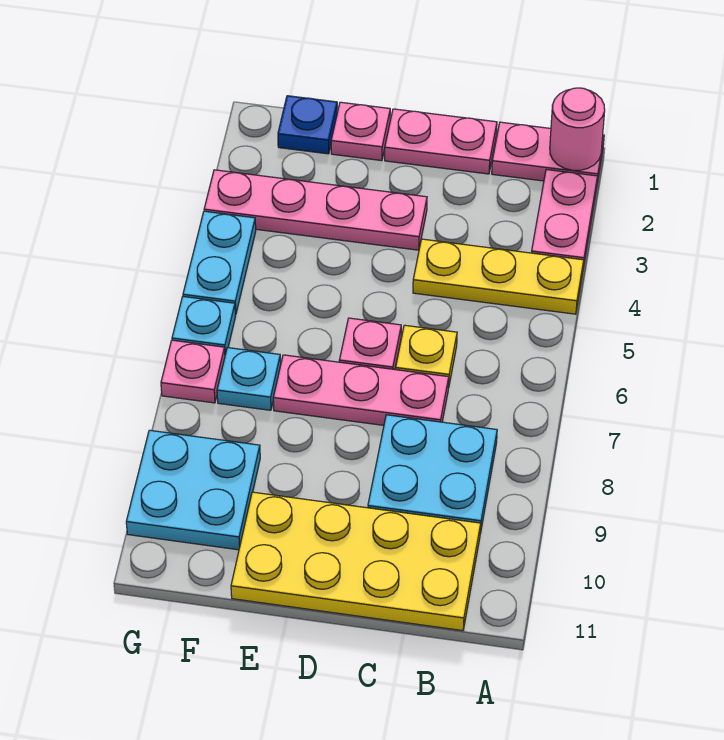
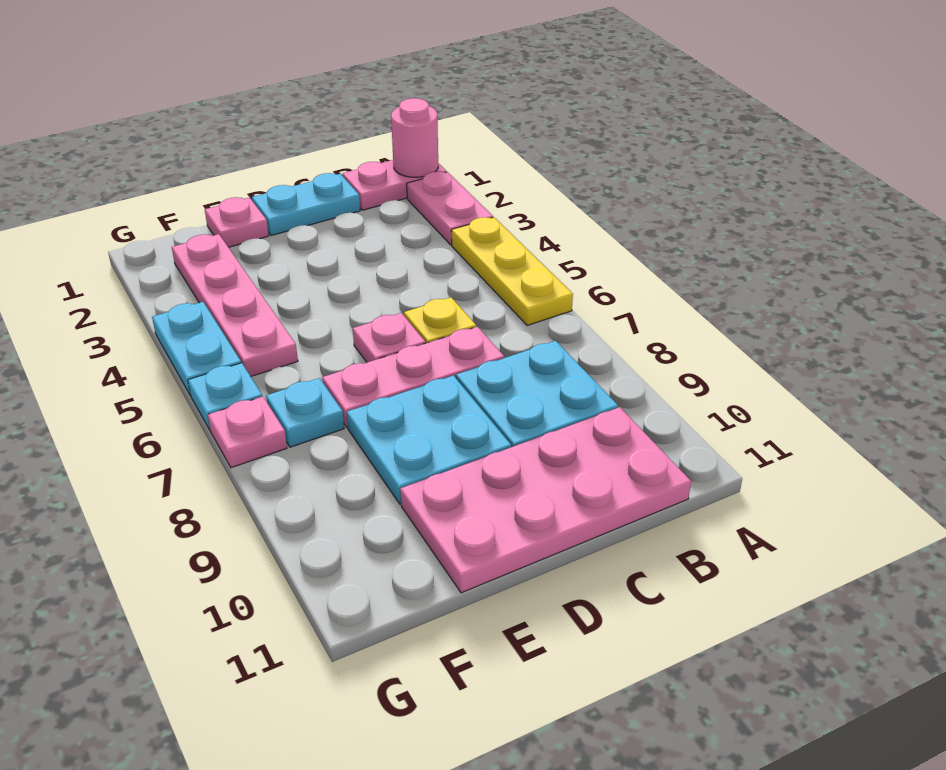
yellow 1x3 plate [413,239,584,314] -> yellow 1x3 plate turned to [451,217,573,326]
yellow 2x4 plate [231,492,481,631] -> pink 2x4 plate [400,407,691,593]
pink 1x2 plate [385,109,497,174] -> cyan 1x2 plate [252,173,360,236]
pink 1x4 plate [204,170,427,250] -> pink 1x4 plate turned to [172,234,298,376]
blue 1x1 plate [278,96,337,154] -> none
cyan 2x2 plate [126,430,260,550] -> cyan 2x2 plate moved to [347,375,511,504]

